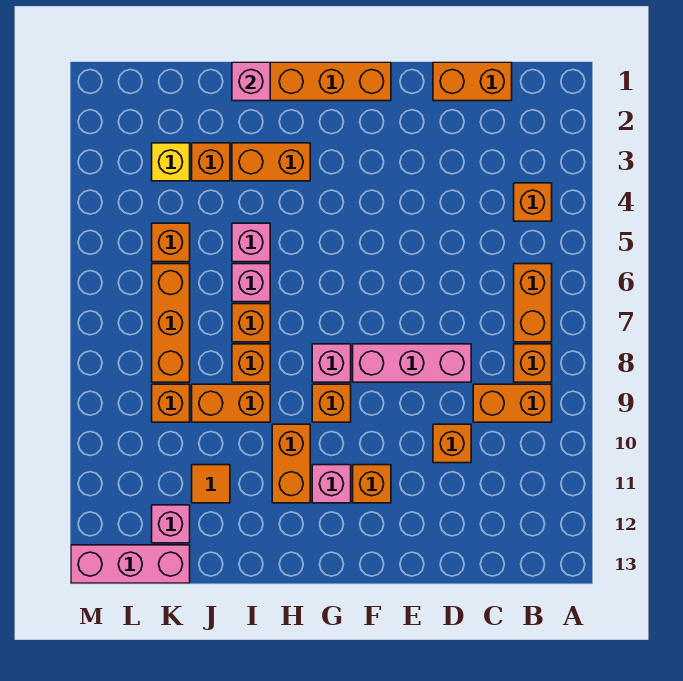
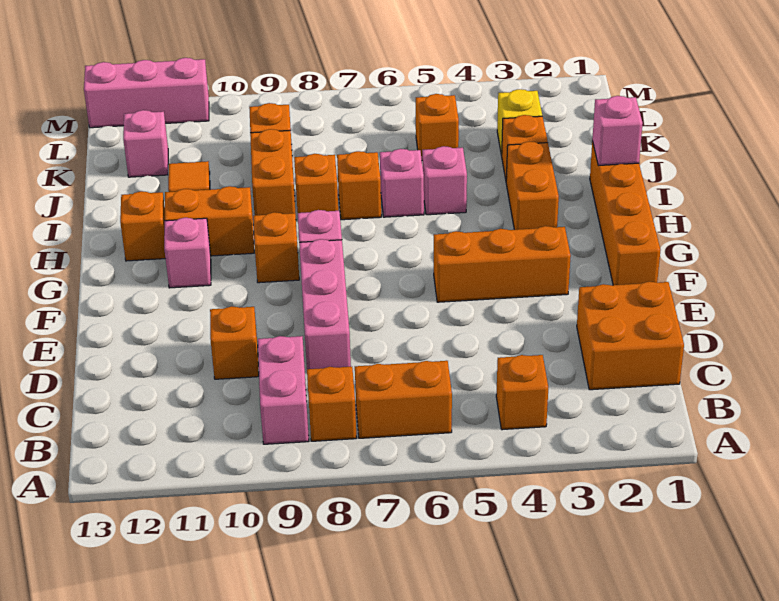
orange 1x2 brick [473,384,552,422] -> pink 1x2 brick [258,336,309,444]
orange 1x2 brick [433,62,512,101] -> orange 2x2 brick [577,282,684,390]
orange 1x1 brick [353,465,391,503] -> orange 1x1 brick moved to [120,191,165,261]
orange 1x3 brick [152,264,190,382] -> orange 1x3 brick moved to [434,226,571,302]
pink 1x3 brick [71,545,190,583] -> pink 1x3 brick turned to [84,58,209,128]

